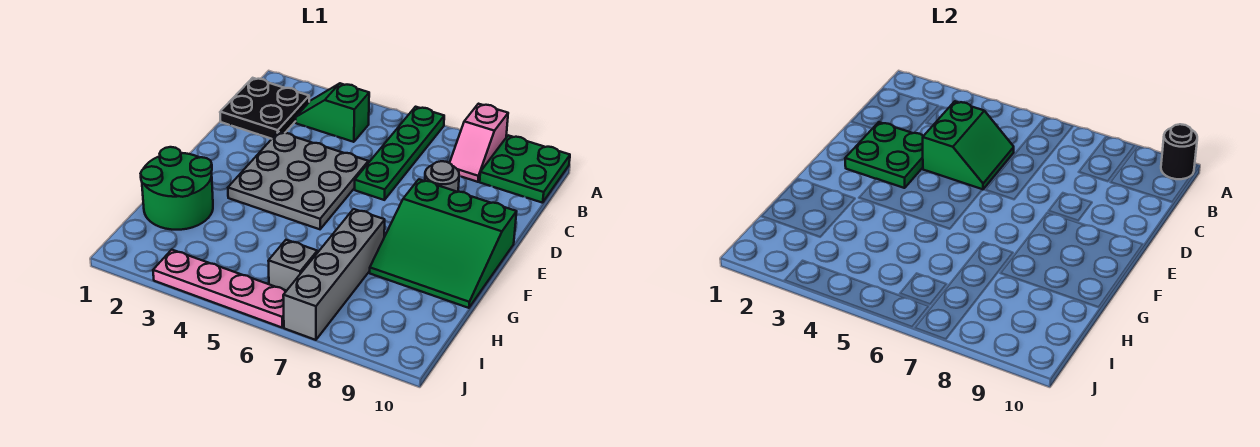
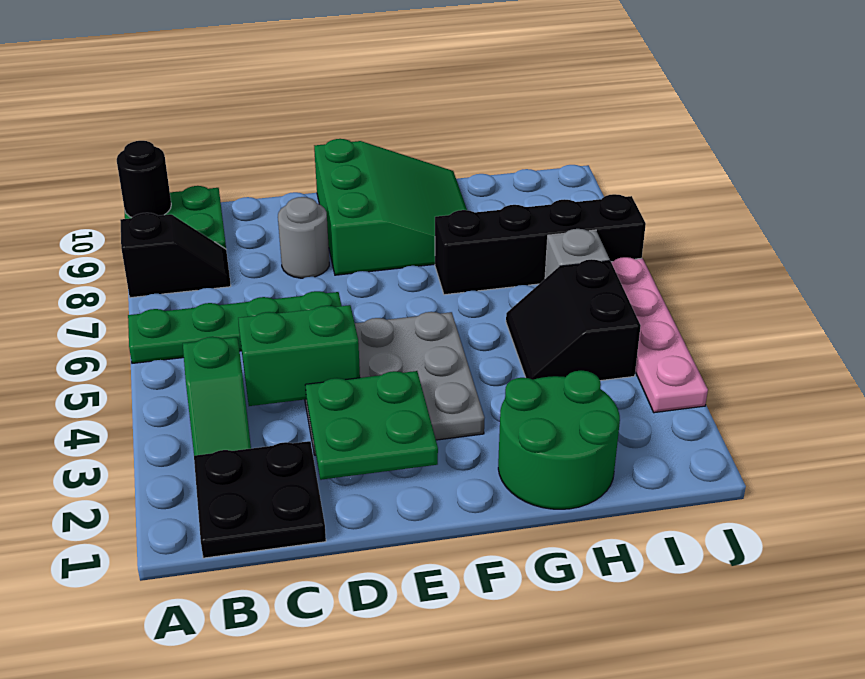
pink 1x2 slope [450,104,508,182] -> black 1x2 slope [120,213,231,298]
grey 1x4 brick [283,209,385,340] -> black 1x4 brick [435,194,646,295]
none -> black 2x2 slope [506,259,641,381]

